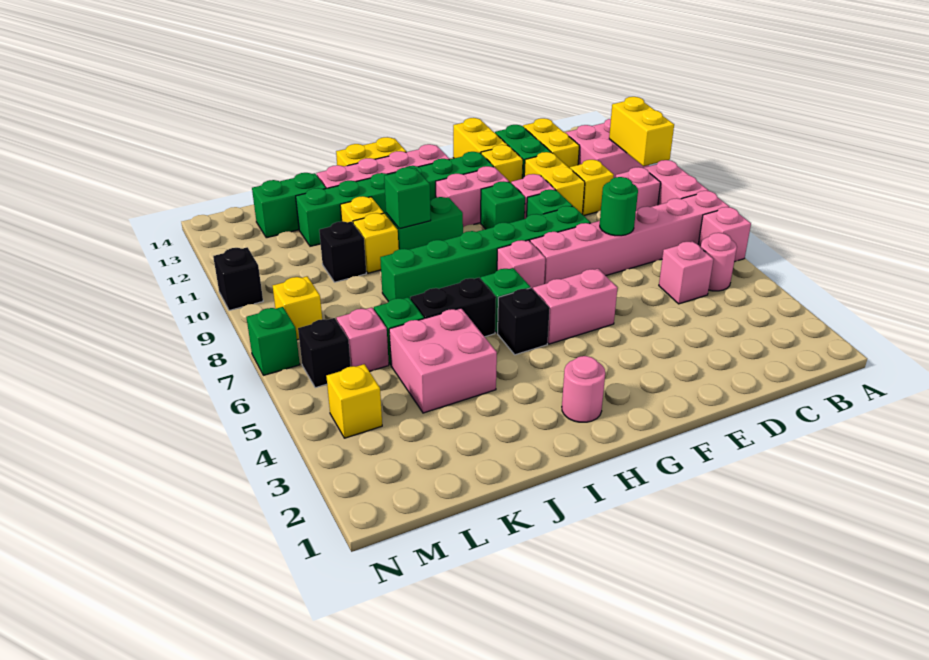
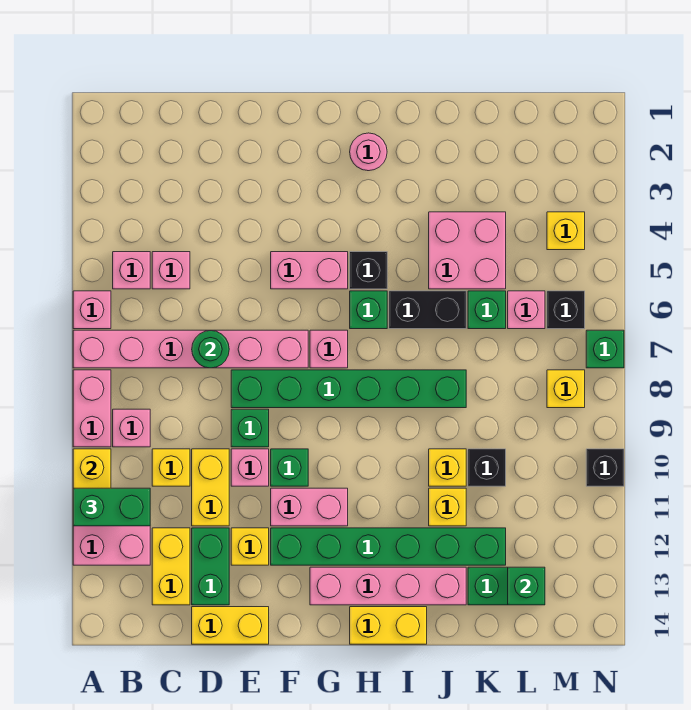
pink 1x1 round brick [701,233,737,291] -> pink 1x1 brick [113,252,150,289]
yellow 1x2 brick [453,118,508,158] -> yellow 1x2 brick turned to [192,607,269,644]
green 1x2 brick [386,197,463,249] -> green 1x2 brick moved to [73,488,150,526]
green 1x1 brick [384,167,431,229] -> green 1x1 brick moved to [508,567,545,605]

